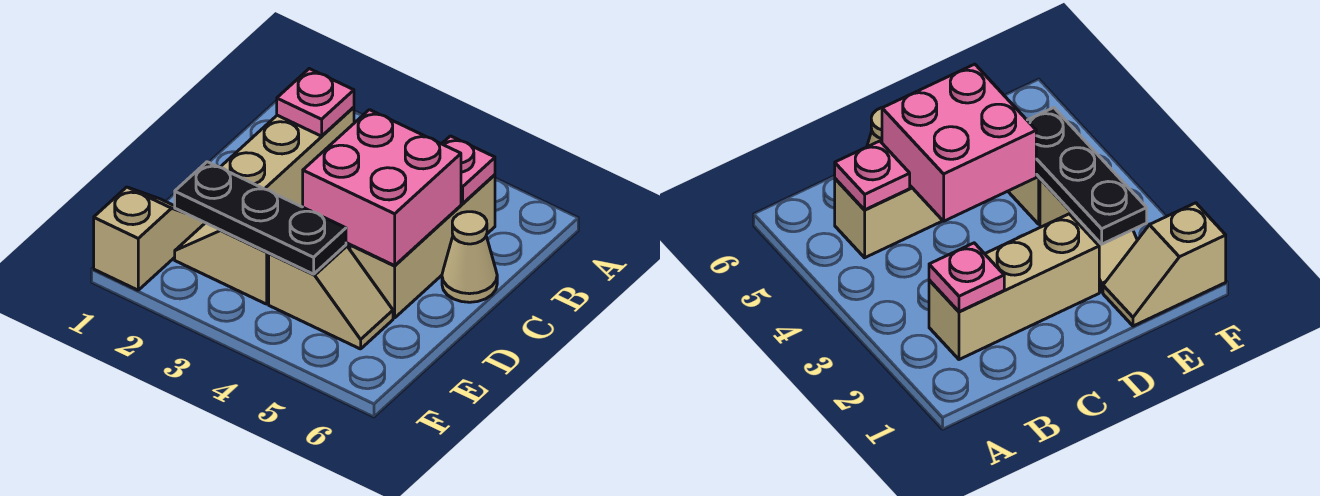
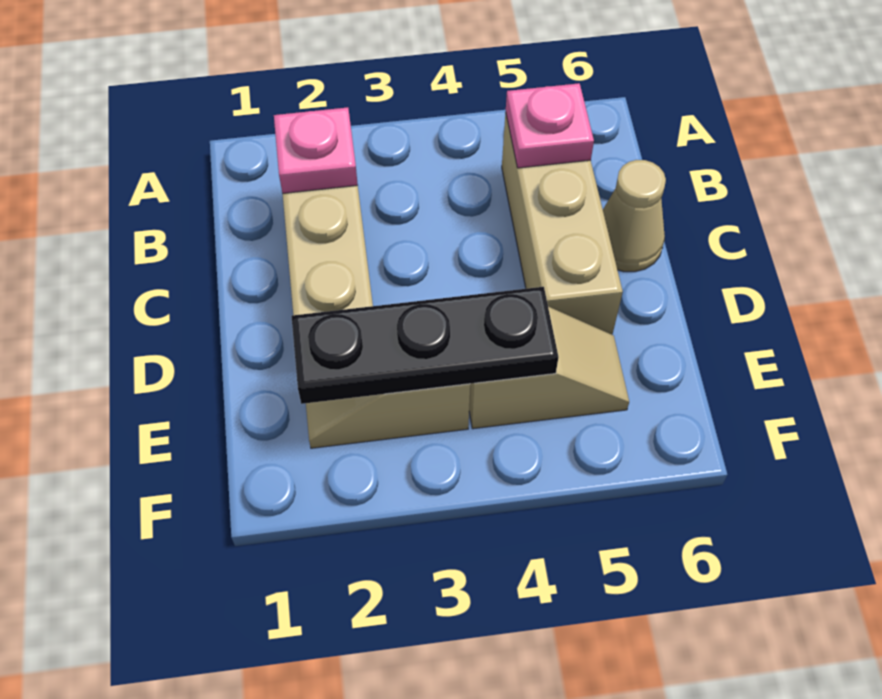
pink 2x2 brick [303,110,461,266] -> none
tan 1x2 slope [94,187,205,290] -> none

